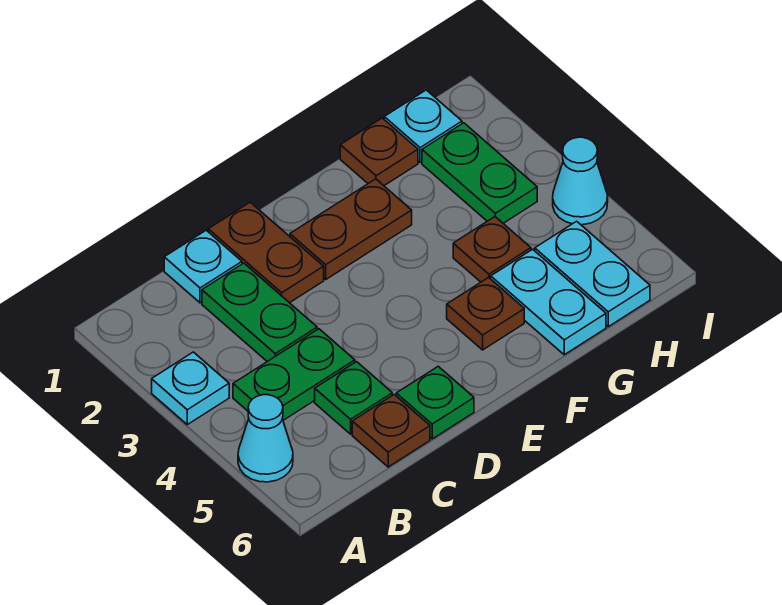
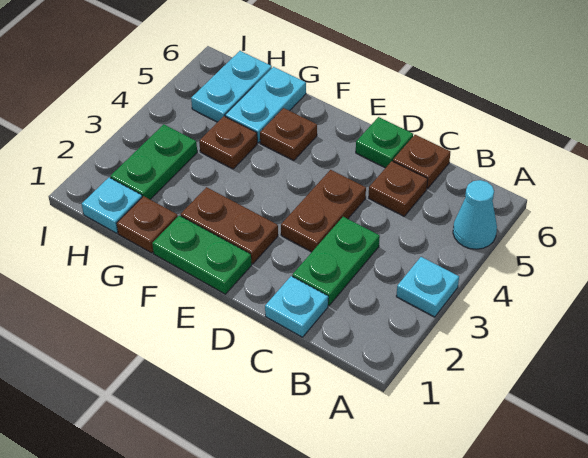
green 1x2 plate [233,329,355,420] -> green 1x2 plate moved to [152,216,252,294]
green 1x1 plate [315,362,392,434] -> brown 1x1 plate [369,161,428,216]
brown 1x2 plate [208,202,324,303] -> brown 1x2 plate moved to [281,170,366,252]
cyan 1x1 cone [553,137,608,225] -> none

